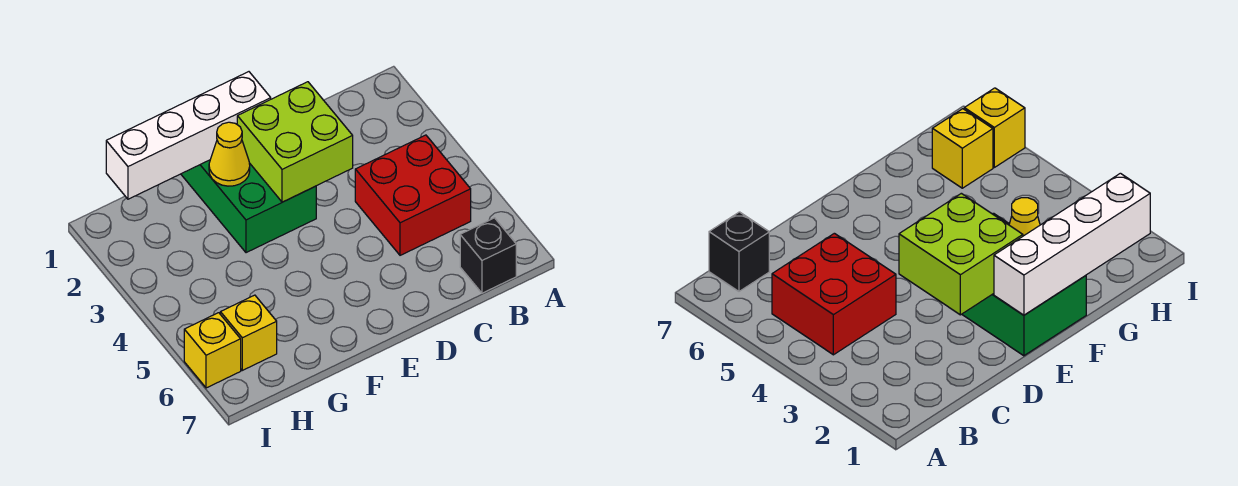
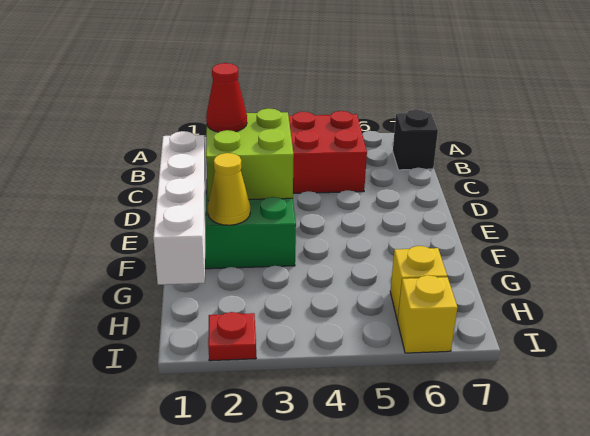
none -> red 1x1 cone [206,63,247,132]
none -> red 1x1 plate [208,312,256,361]

